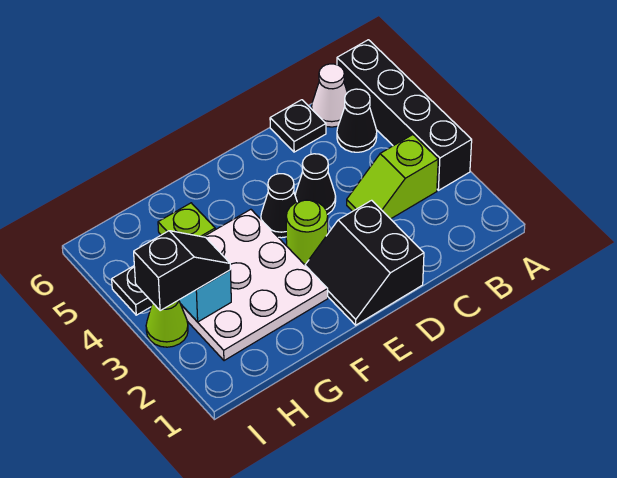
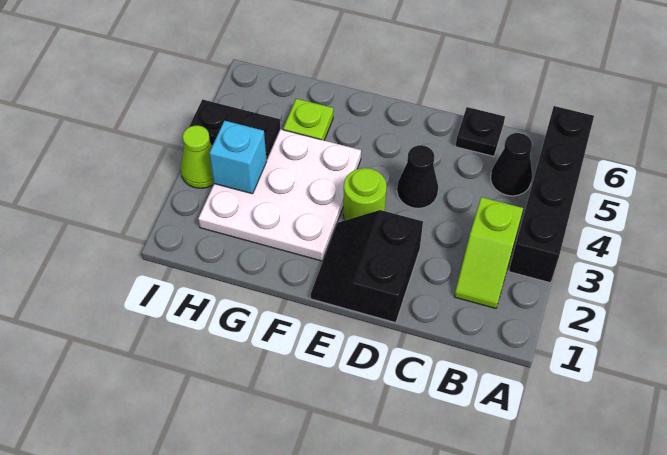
lime 1x2 slope [347,135,438,219] -> lime 1x2 slope turned to [454,197,523,308]
white 1x1 cone [312,64,347,127] -> none
black 1x1 cone [261,174,297,238] -> none
black 1x2 slope [134,231,230,311] -> none

